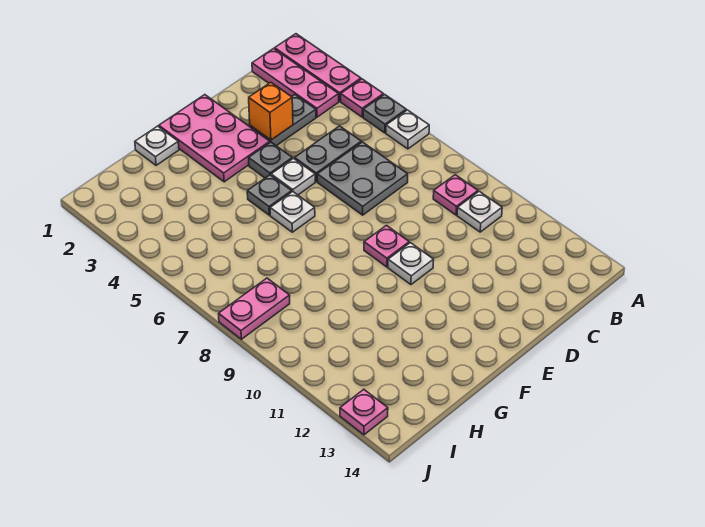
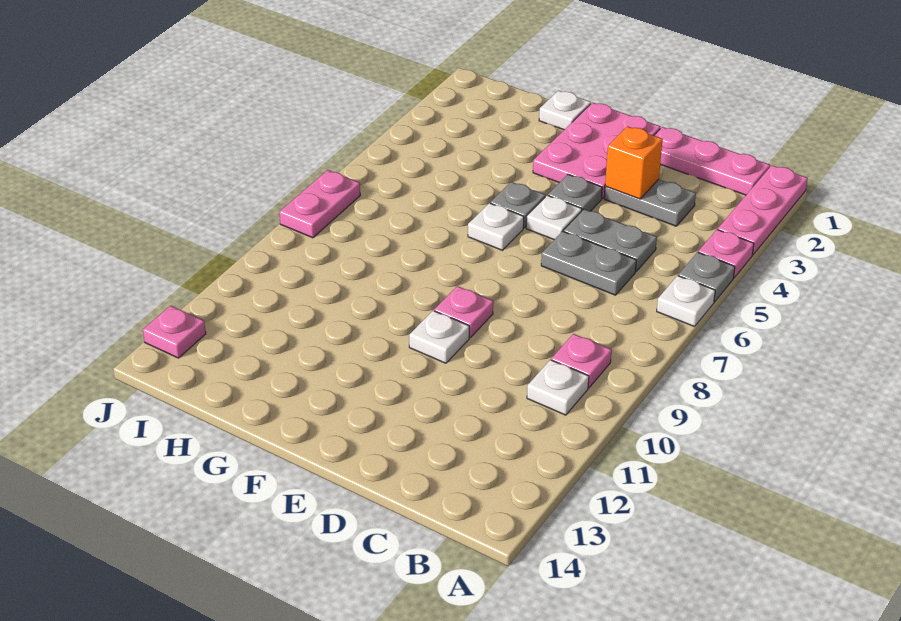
pink 1x3 plate [252,49,339,117] -> pink 1x3 plate turned to [654,127,770,195]
grey 2x2 plate [317,142,408,215] -> grey 1x2 plate [541,231,636,295]
pink 1x2 plate [219,278,290,339] -> pink 1x2 plate turned to [280,170,360,238]

